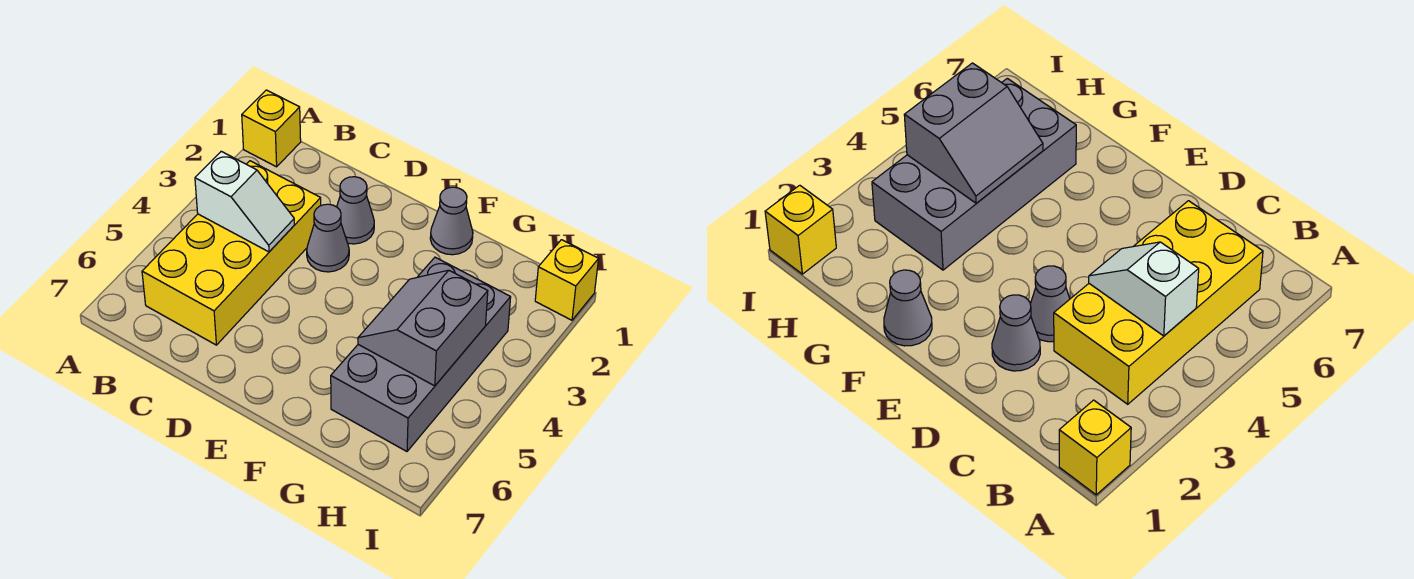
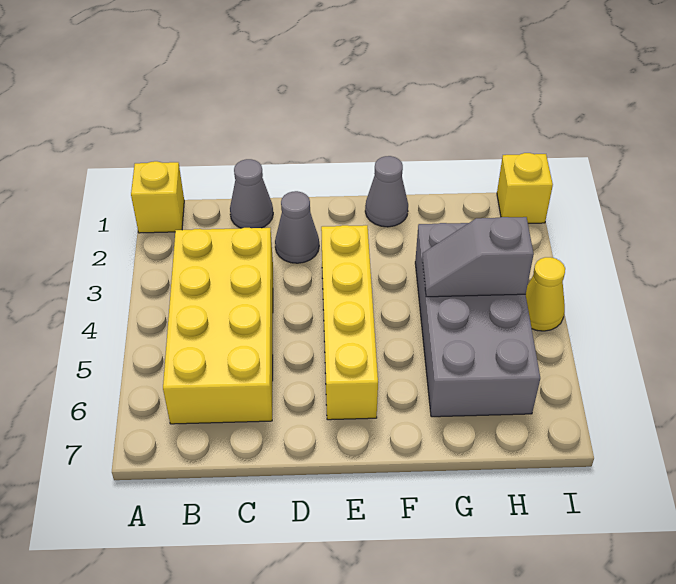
white 1x2 slope [195,151,294,252] -> none
grey 1x1 cone [307,204,349,272] -> grey 1x1 cone moved to [230,159,273,228]
none -> yellow 1x4 brick [321,225,378,420]
grey 2x2 slope [358,270,488,386] -> grey 1x2 slope [422,217,534,297]
none -> yellow 1x1 cone [526,257,565,331]

